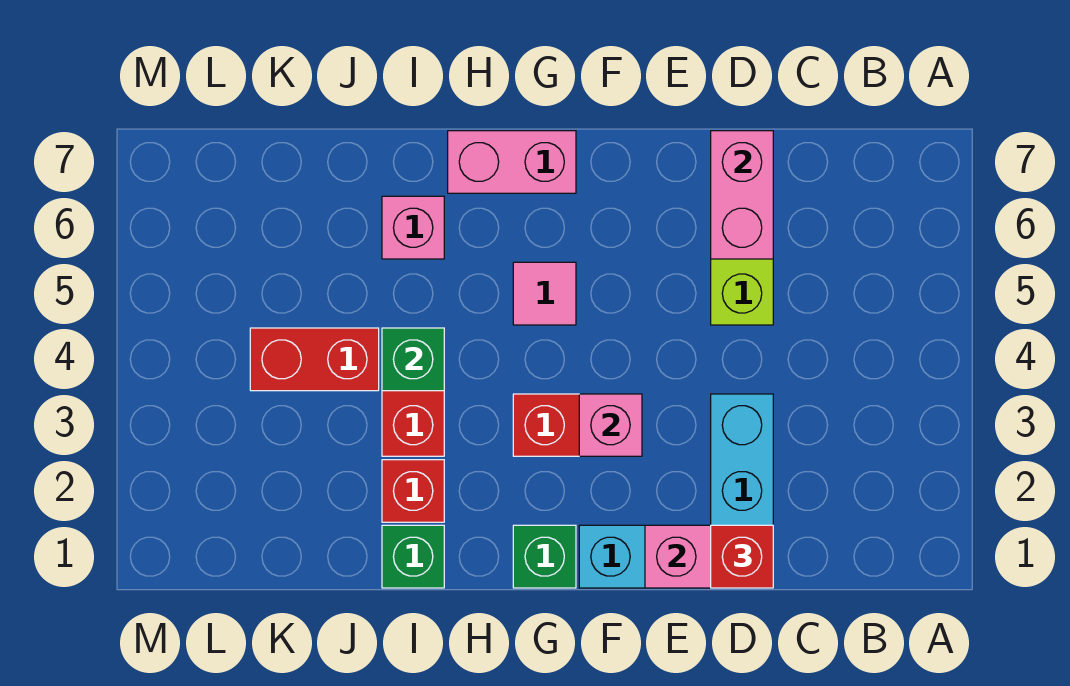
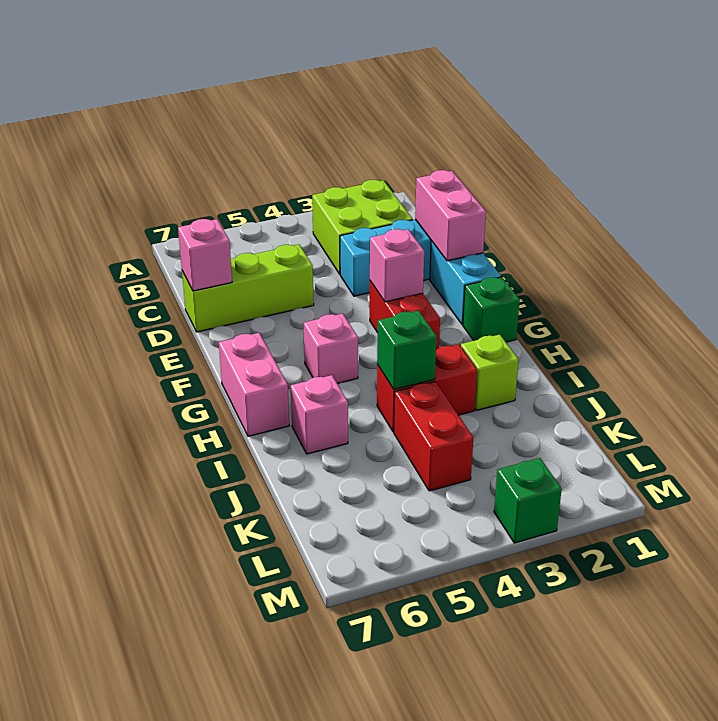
none -> lime 2x2 brick [312,180,413,274]
red 1x1 brick [711,525,773,588] -> none
pink 1x2 brick [711,131,773,259] -> pink 1x1 brick [178,219,232,291]
pink 1x1 tile [513,262,576,325] -> pink 1x1 brick [304,313,358,383]
green 1x1 brick [382,525,444,588] -> green 1x1 brick moved to [494,458,562,543]
red 1x1 brick [382,460,444,522] -> lime 1x1 brick [461,335,519,410]

